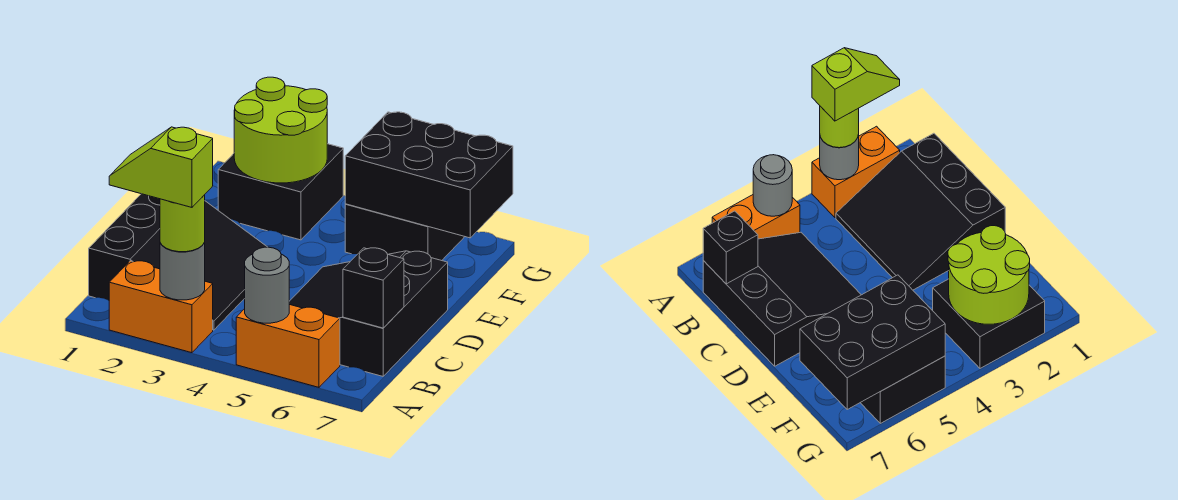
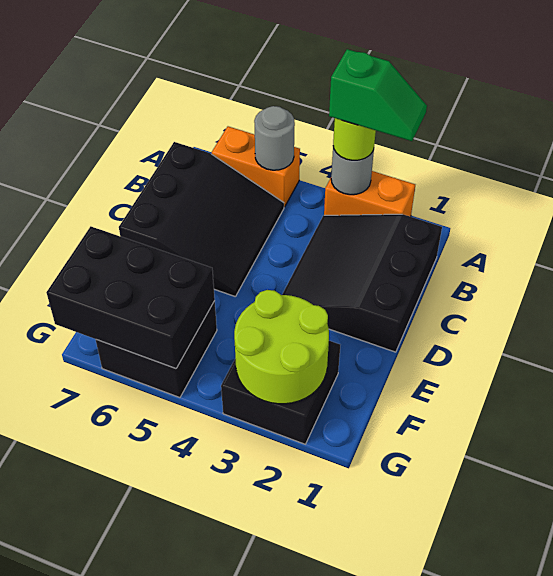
lime 1x2 slope [109,127,213,207] -> green 1x2 slope [329,49,427,141]
black 1x1 brick [343,248,404,328] -> none

